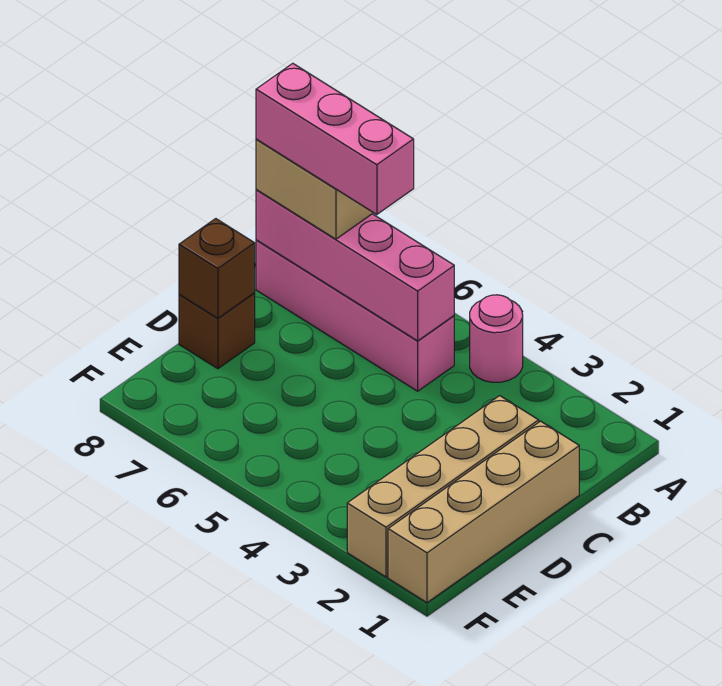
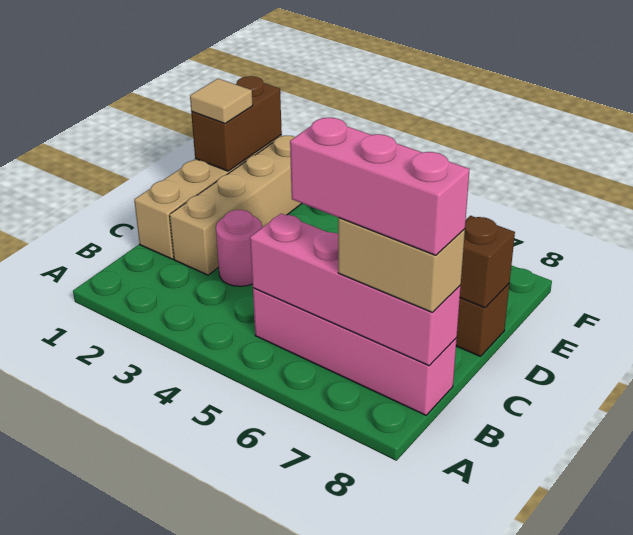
pink 1x1 round brick [470,295,523,382] -> pink 1x1 round brick moved to [216,210,262,286]
none -> brown 1x2 brick [191,76,282,171]
none -> tan 1x1 tile [190,79,253,123]

